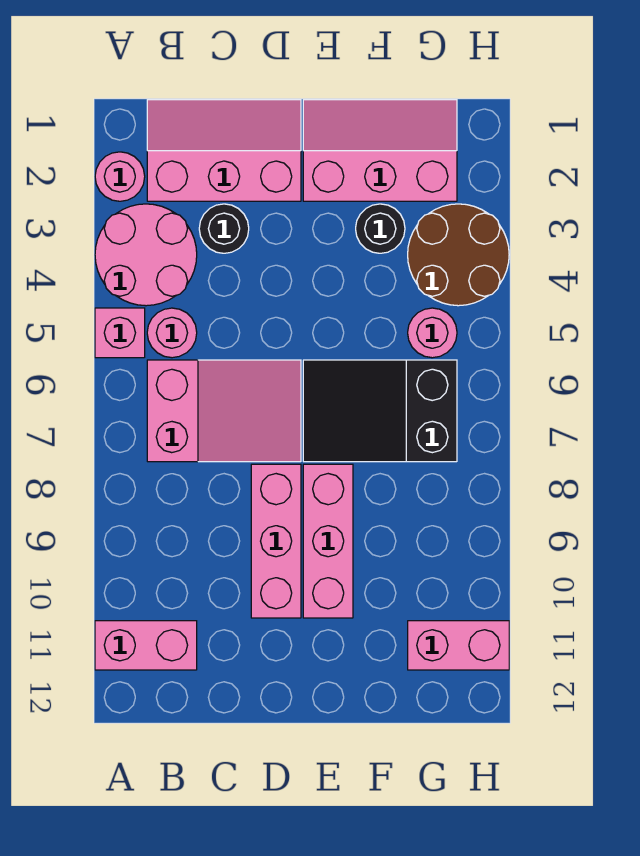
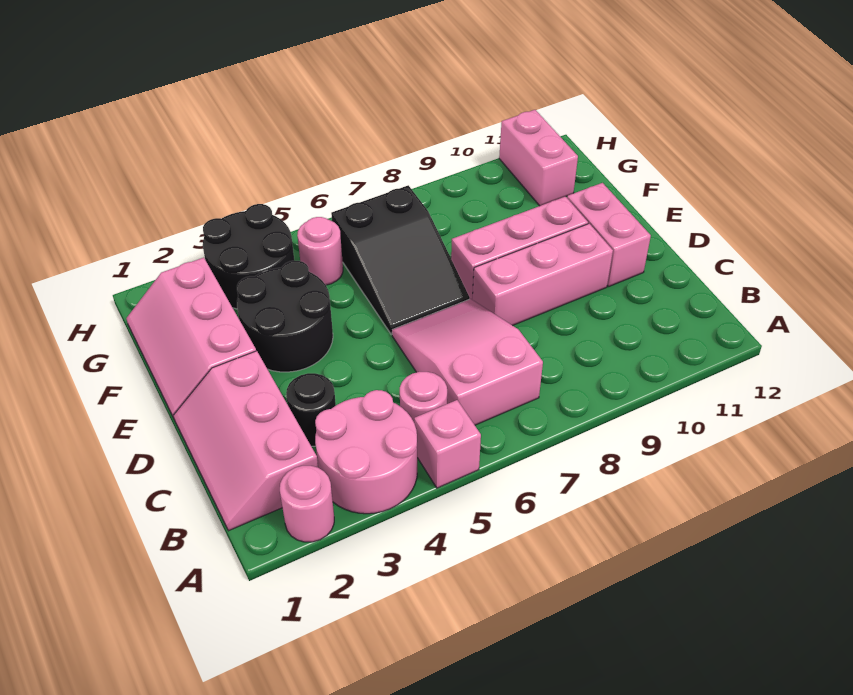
pink 1x2 brick [95,621,197,670] -> pink 1x2 brick moved to [567,183,651,286]
black 1x1 round brick [356,204,405,253] -> black 2x2 round brick [237,261,333,372]
brown 2x2 round brick [408,204,509,306] -> black 2x2 round brick [203,204,294,309]

